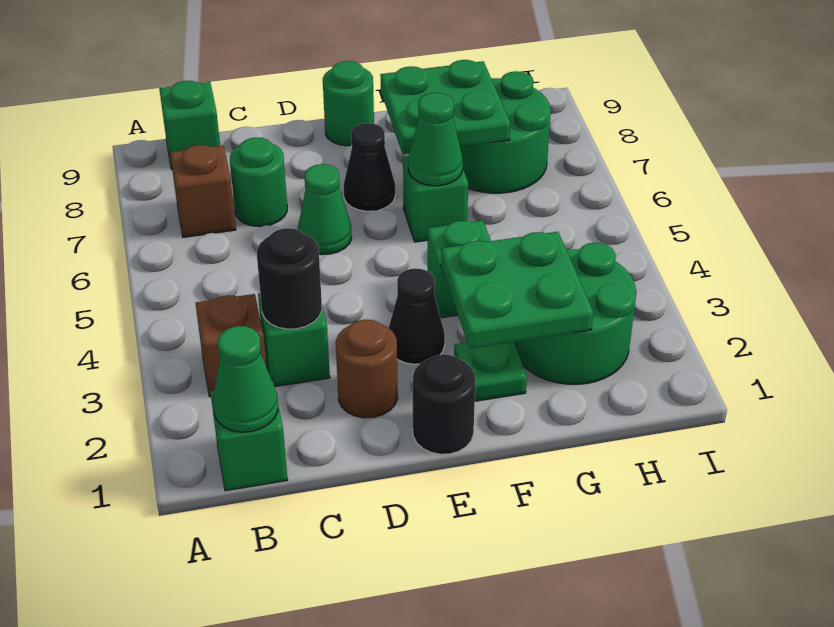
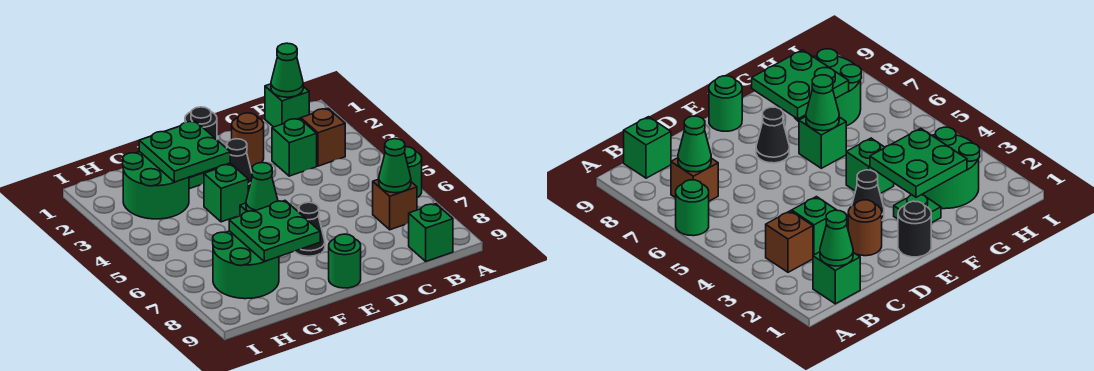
black 1x1 round brick [257,228,322,329] -> none
green 1x1 round brick [230,137,287,226] -> green 1x1 round brick moved to [405,147,422,198]
green 1x1 cone [298,164,352,255] -> green 1x1 cone moved to [379,139,411,193]

